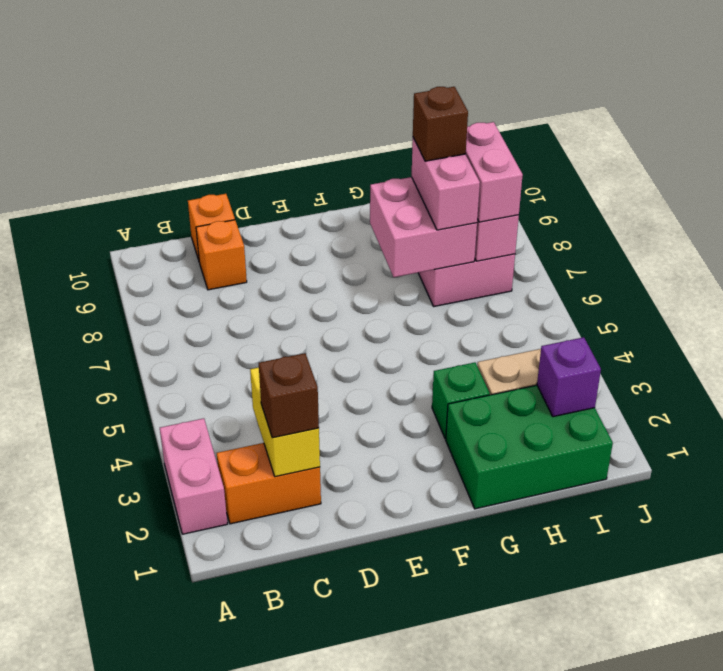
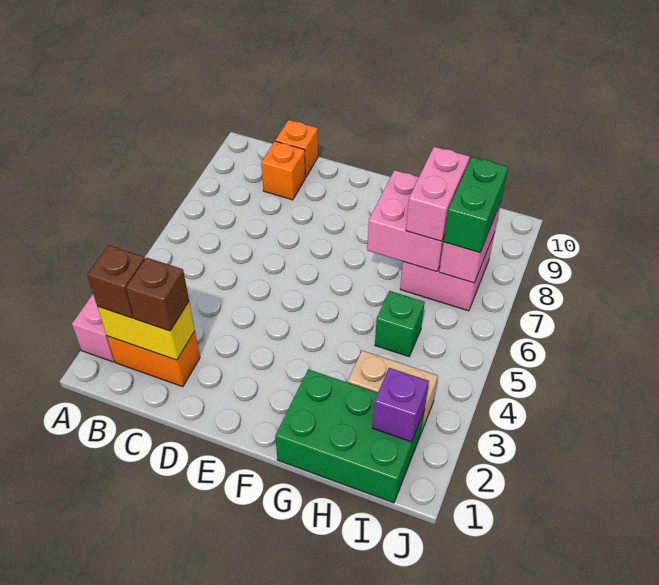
yellow 1x2 brick [250,367,320,477] -> yellow 1x2 brick turned to [98,302,195,360]
green 1x1 brick [432,362,490,439] -> green 1x1 brick moved to [375,291,425,357]
brown 1x1 brick [413,87,468,161] -> brown 1x1 brick moved to [87,245,145,318]
pink 1x2 brick [466,122,523,222] -> green 1x2 brick [444,157,508,253]

